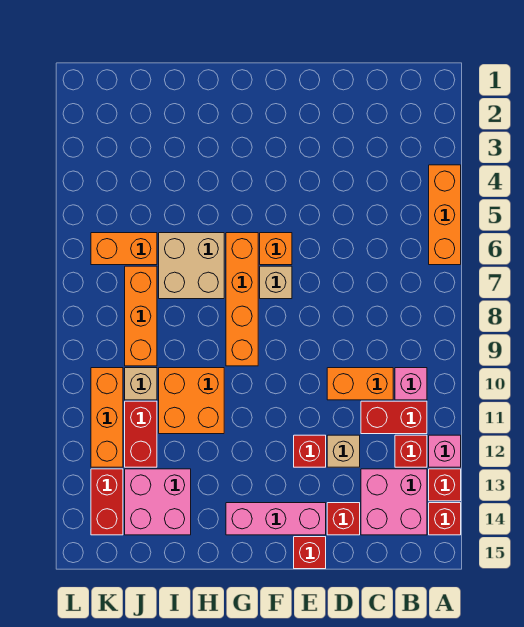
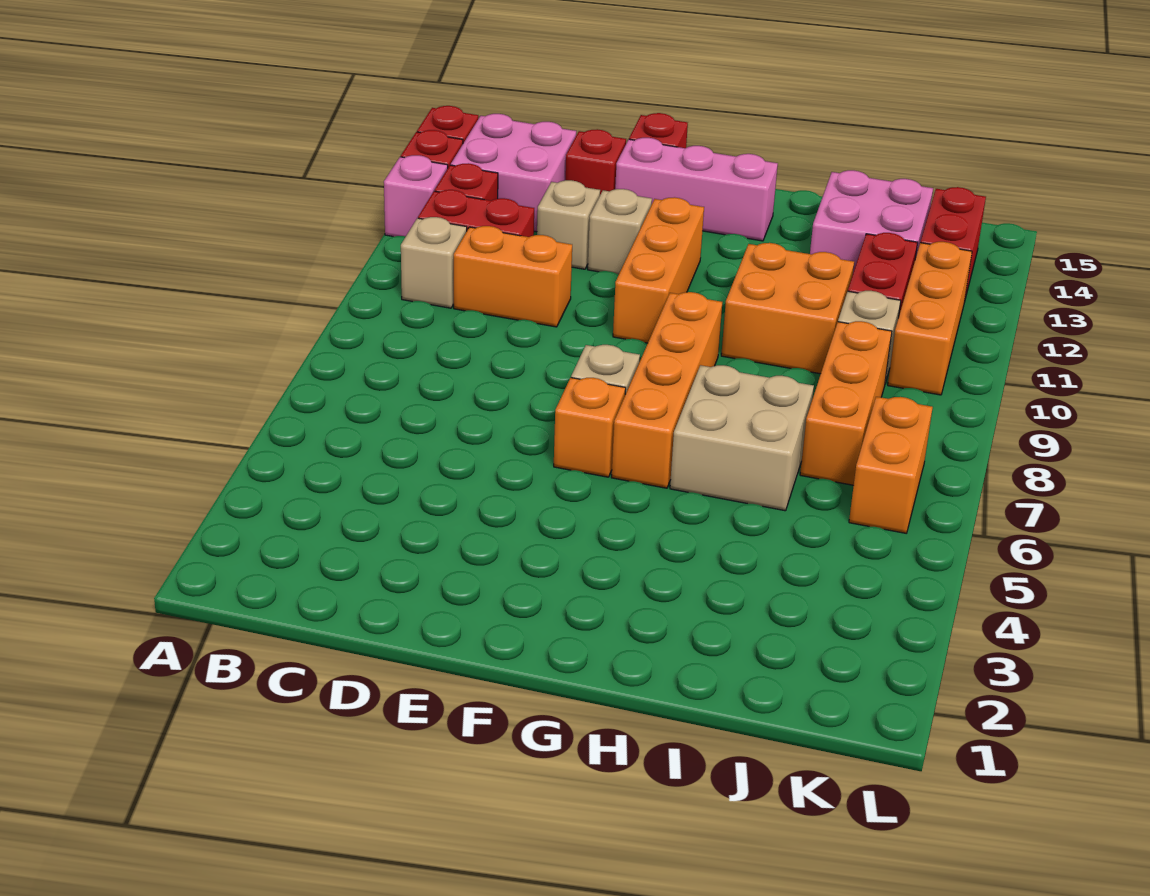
orange 1x3 brick [429,165,461,265] -> orange 1x3 brick moved to [613,197,704,343]
pink 1x1 brick [395,368,427,400] -> tan 1x1 brick [401,217,467,308]
red 1x1 brick [294,435,326,467] -> tan 1x1 brick [588,189,652,275]
orange 1x2 brick [91,233,157,265] -> orange 1x2 brick turned to [849,397,933,533]

